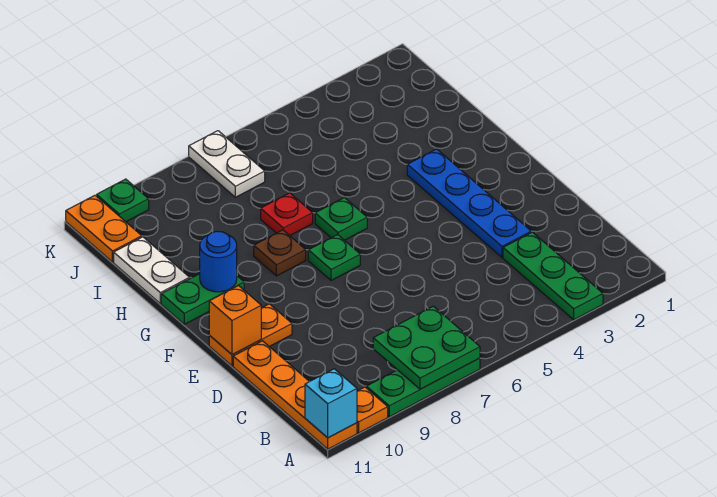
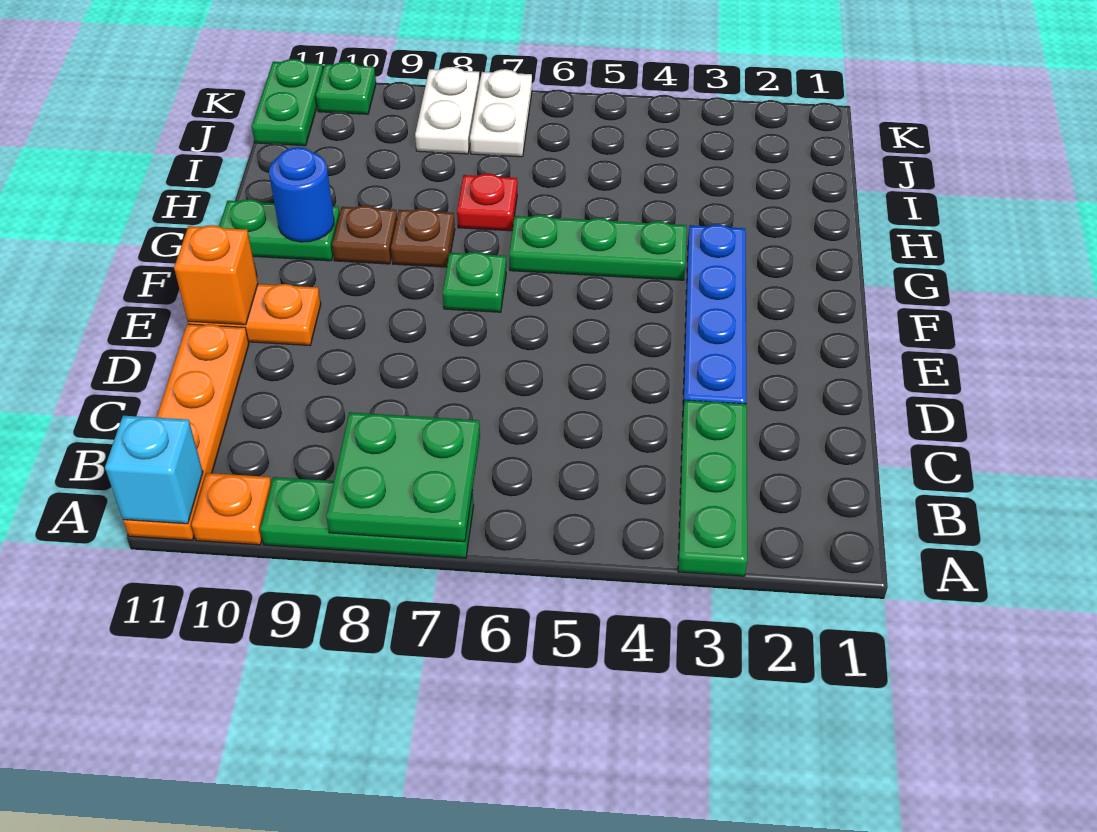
green 1x1 plate [315,198,367,240] -> green 1x3 plate [509,215,687,280]
none -> brown 1x1 plate [332,206,397,264]
white 1x2 plate [114,237,190,304] -> white 1x2 plate moved to [415,67,480,154]
orange 1x2 plate [66,195,142,262] -> green 1x2 plate [252,59,323,146]

